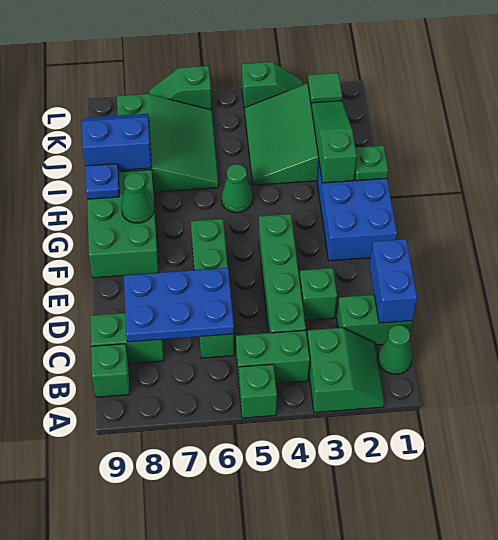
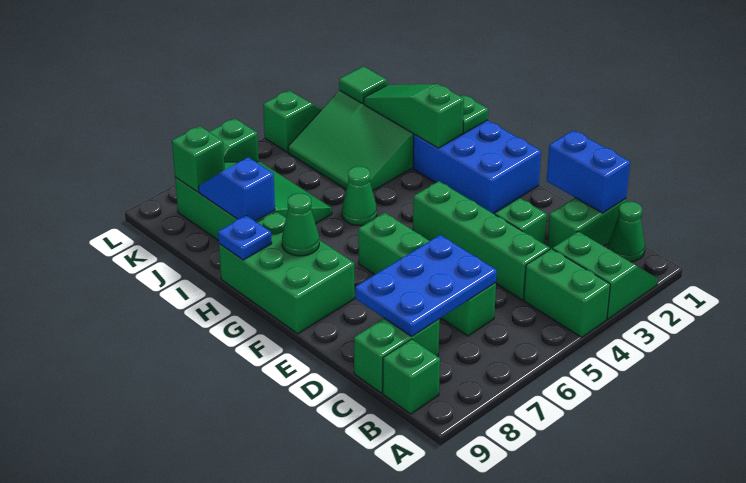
green 1x1 brick [239,364,277,418] -> green 1x1 brick moved to [172,126,225,192]
green 1x2 brick [236,330,310,384] -> green 1x2 brick turned to [524,249,610,337]
blue 2x2 slope [82,114,152,170] -> blue 1x2 slope [198,157,275,221]

